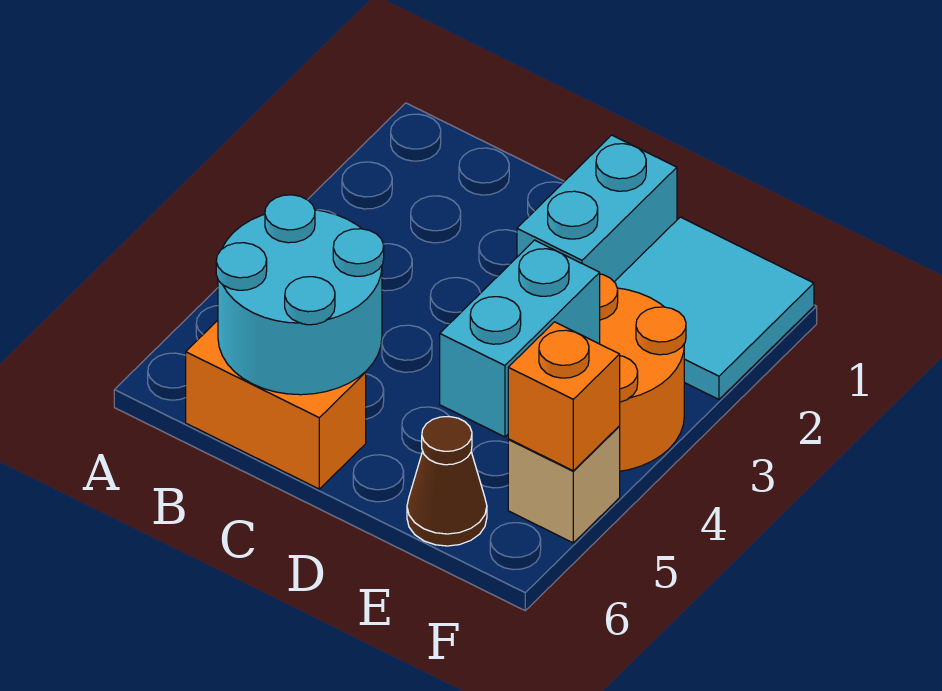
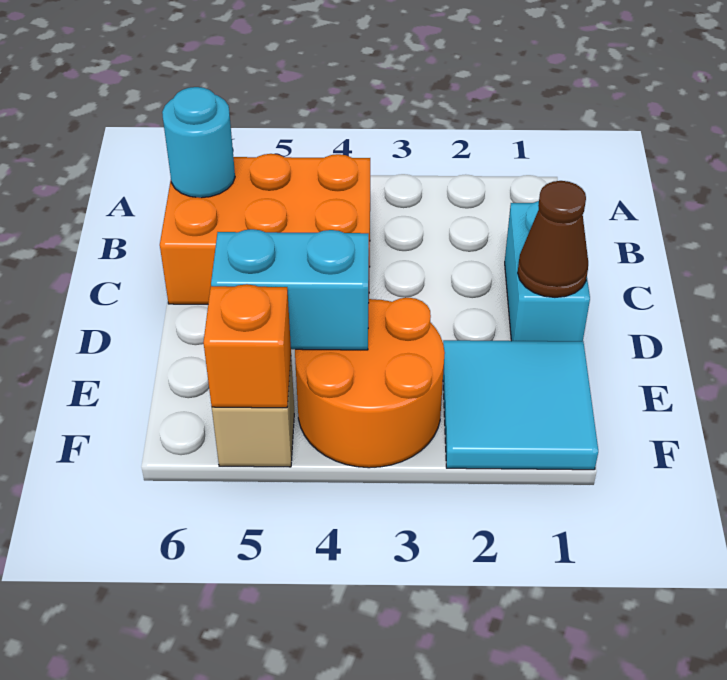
cyan 2x2 round brick [216,195,384,395] -> cyan 1x1 round brick [162,87,235,198]
orange 1x2 brick [186,320,366,489] -> orange 2x3 brick [160,154,370,304]
cyan 1x2 brick [517,135,677,282] -> cyan 1x2 brick turned to [505,201,590,341]
brown 1x1 cone [407,417,487,546] -> brown 1x1 cone moved to [518,181,588,297]

